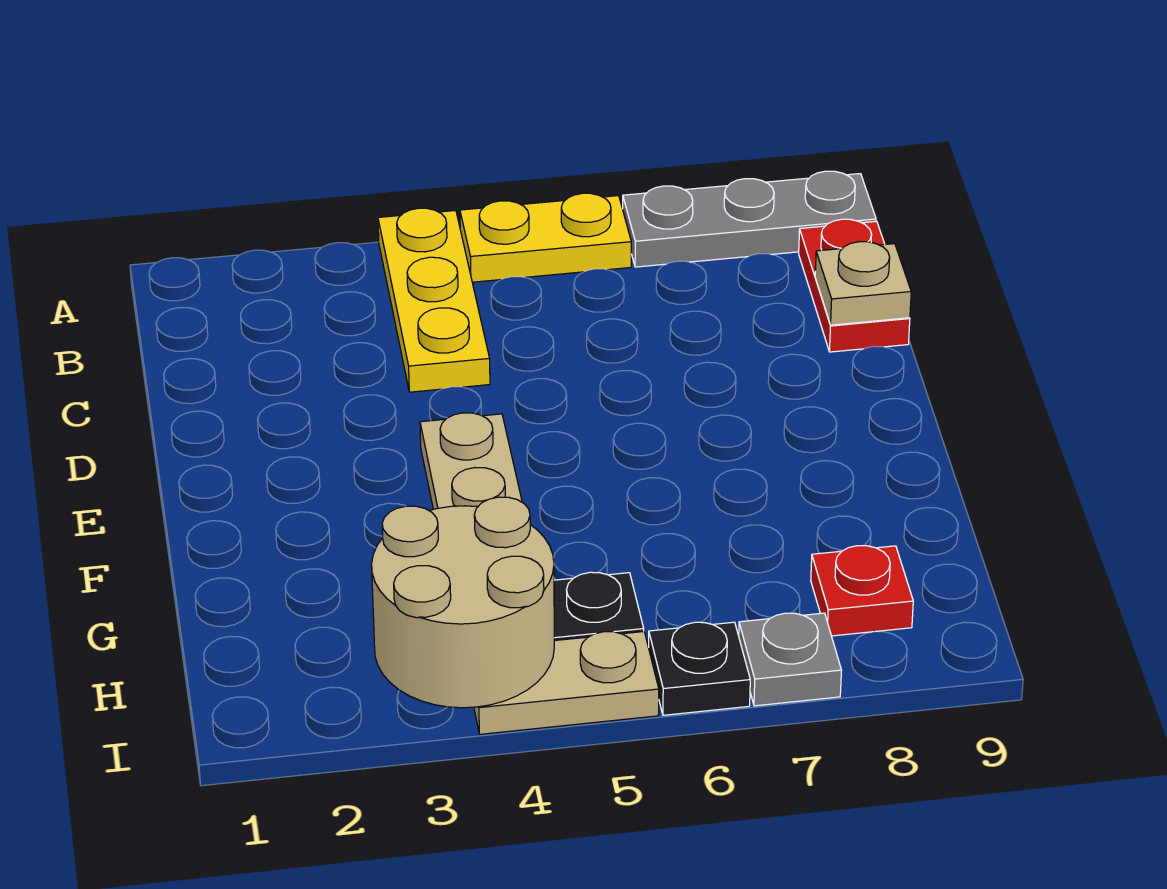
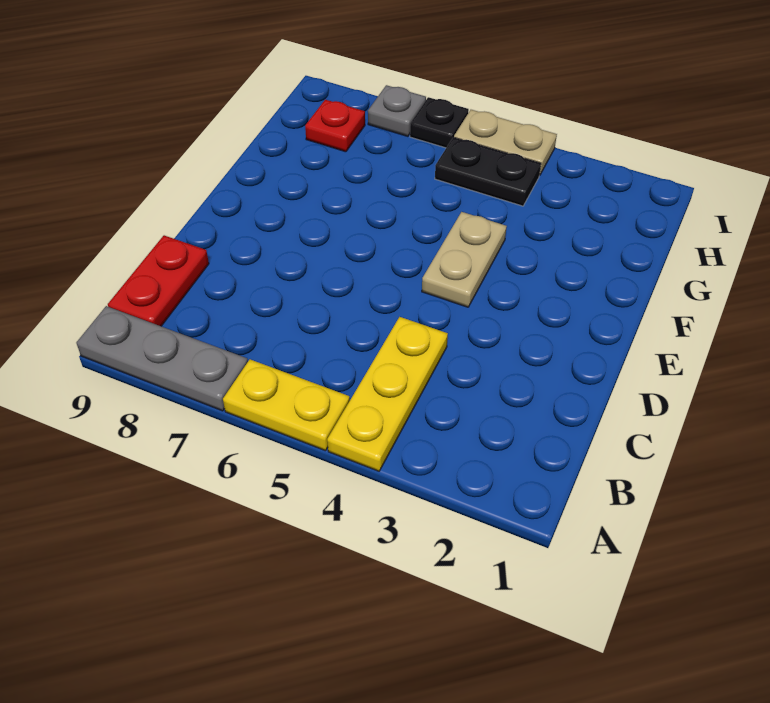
tan 1x1 plate [815,242,911,325] -> none
tan 2x2 round brick [372,497,554,708] -> none

